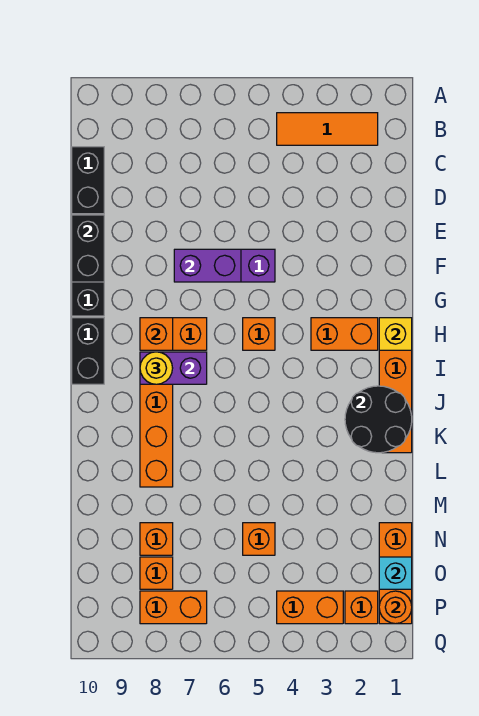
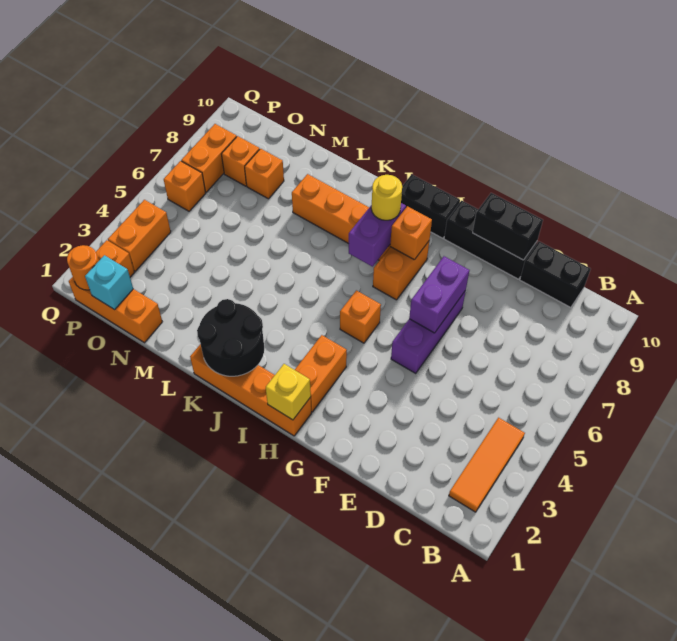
orange 1x1 brick [243,523,275,555] -> orange 1x1 brick moved to [164,161,206,211]

